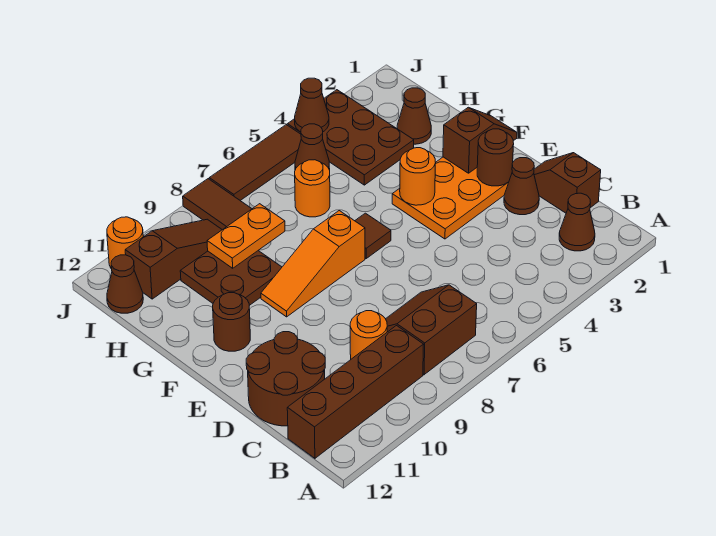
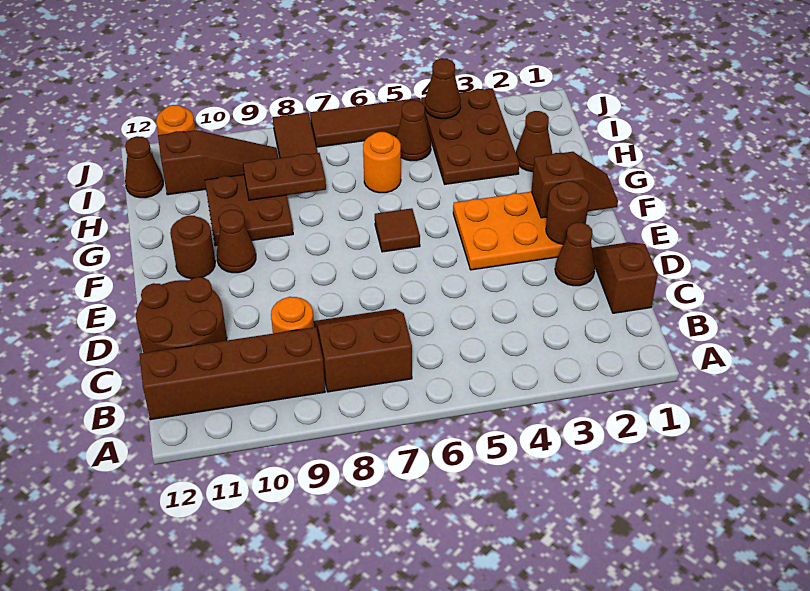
brown 1x1 cone [559,193,595,251] -> brown 1x1 cone moved to [216,210,256,273]
orange 1x1 round brick [400,148,436,205] -> none
orange 1x3 slope [261,211,365,317] -> none
orange 1x2 plate [207,204,285,268] -> brown 1x2 plate [243,153,326,200]

